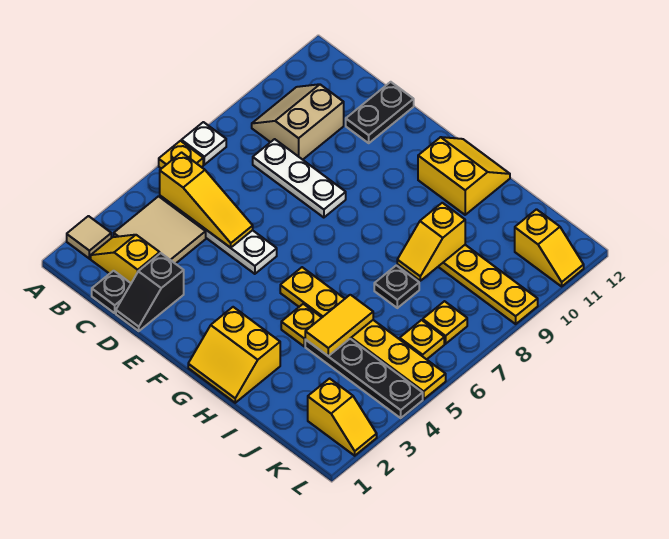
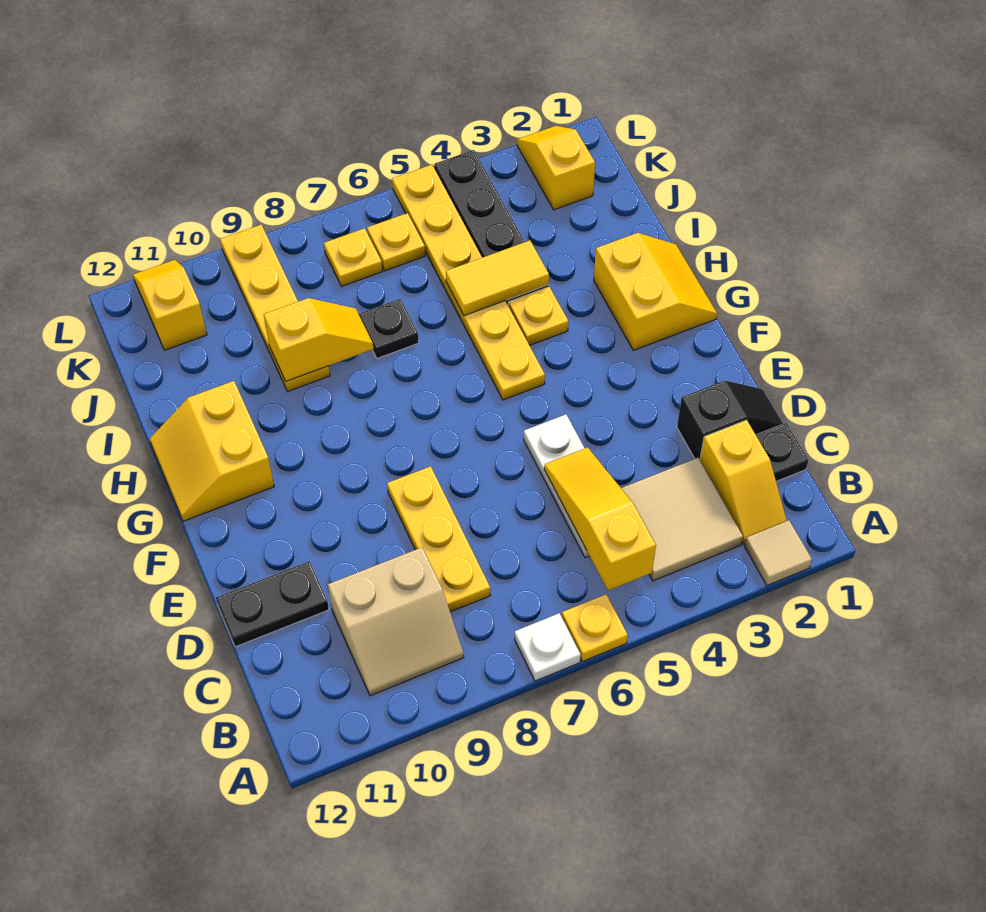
white 1x3 plate [253,139,346,218] -> yellow 1x3 plate [387,466,490,612]

